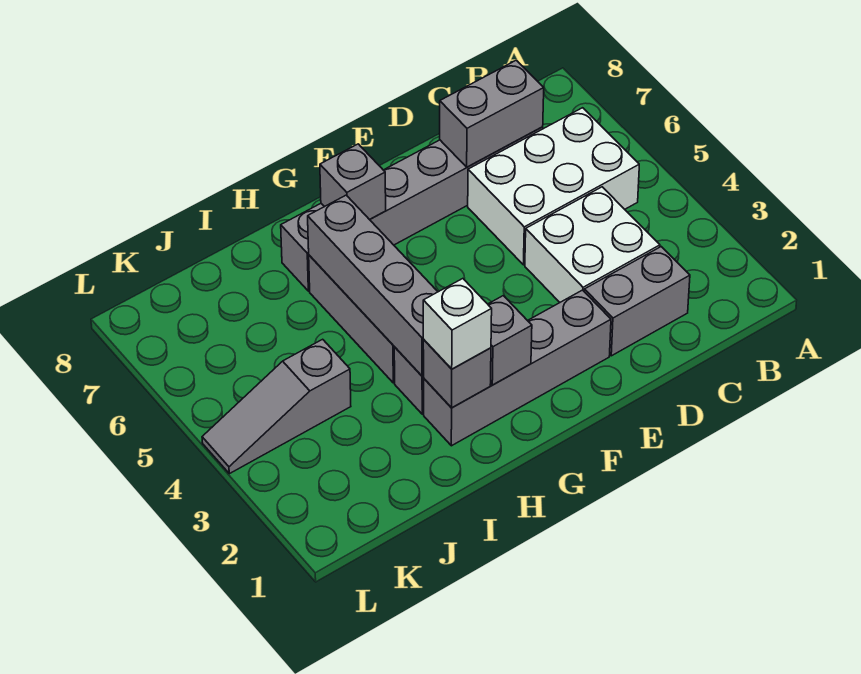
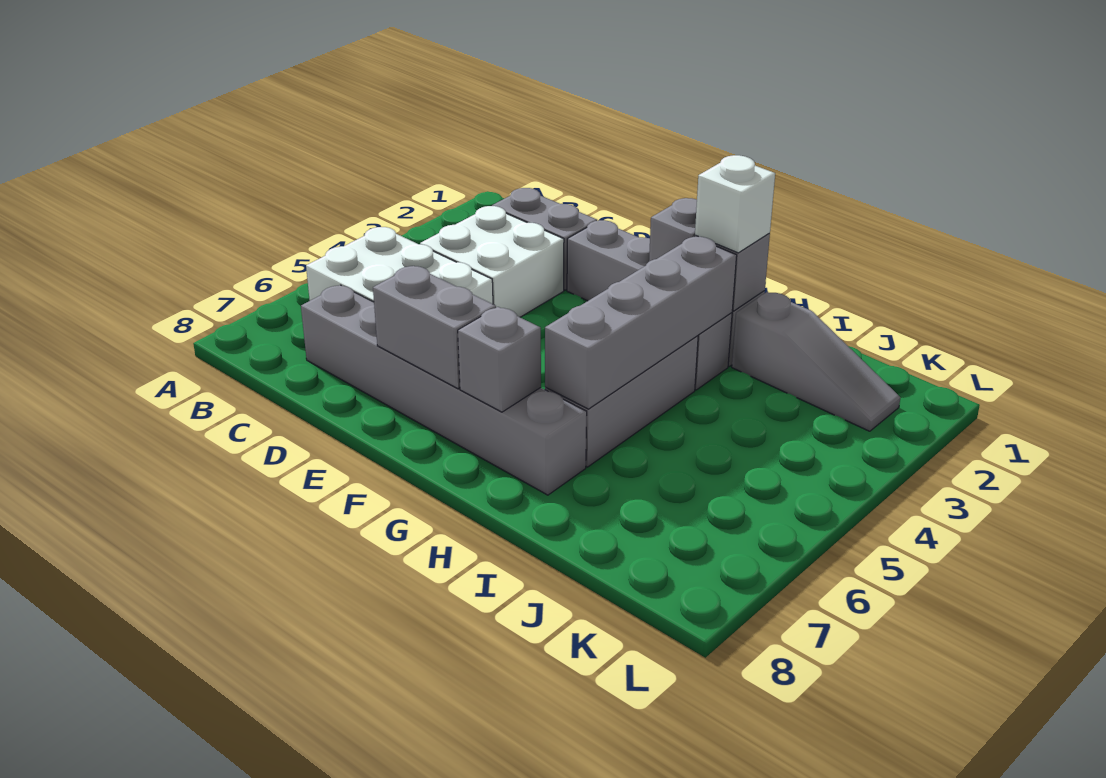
grey 1x2 brick [440,60,544,167] -> grey 1x2 brick moved to [373,266,496,389]
grey 1x3 slope [202,339,351,474] -> grey 1x3 slope moved to [732,292,900,431]

